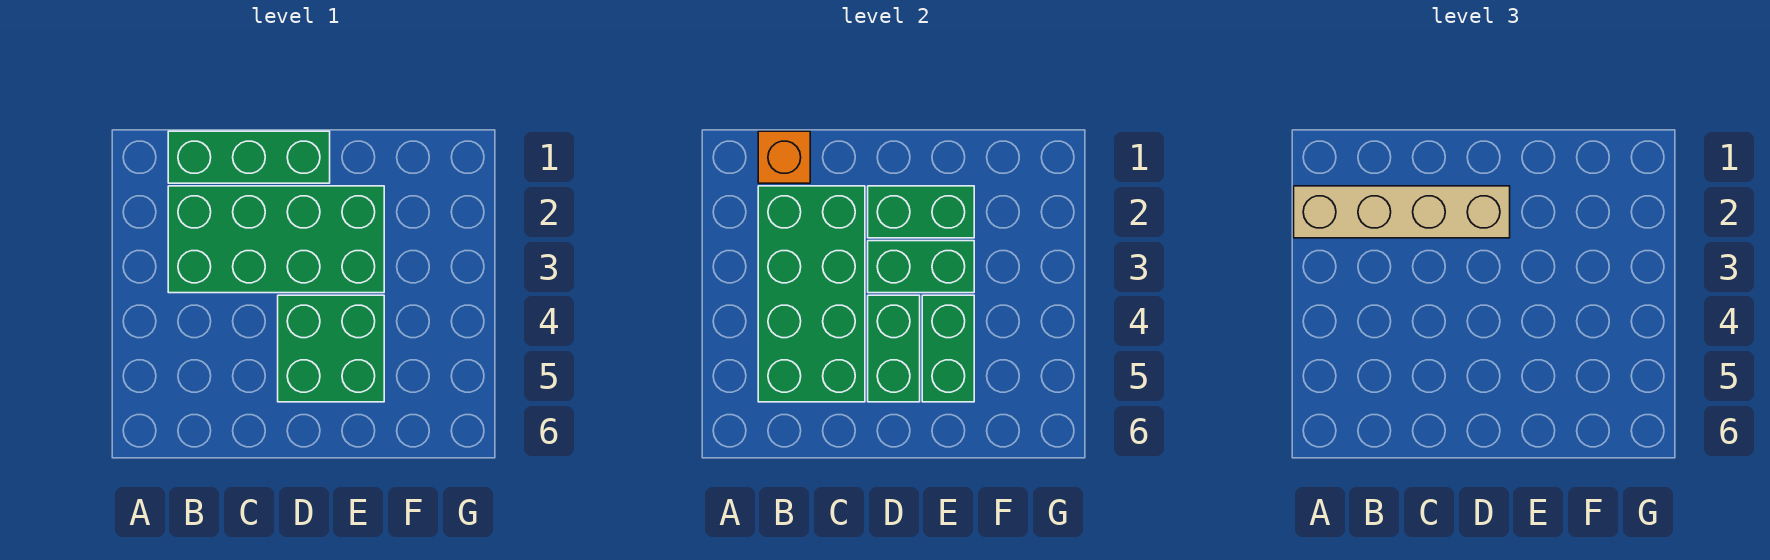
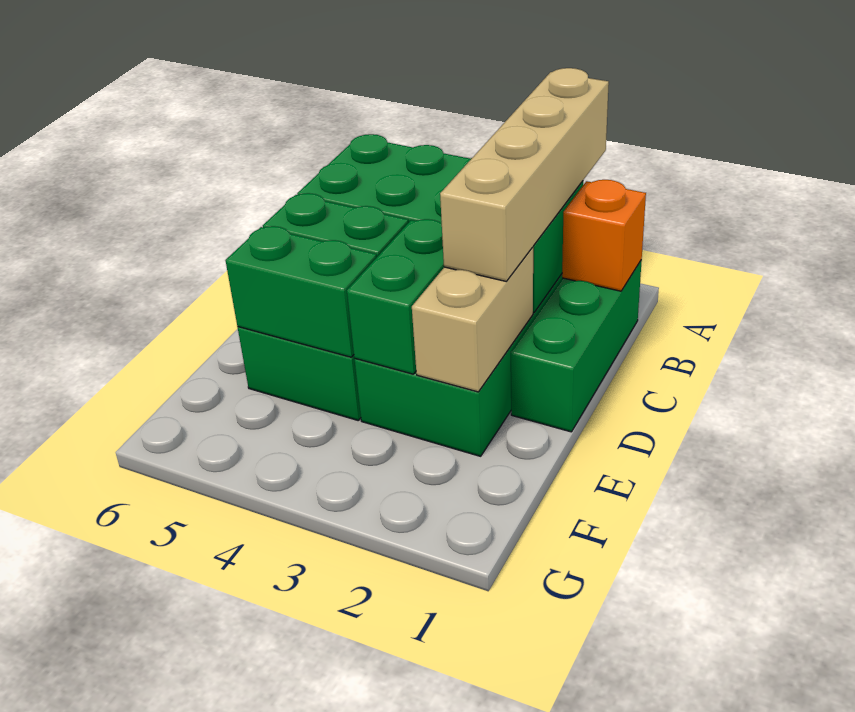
green 1x2 brick [868,186,974,238] -> tan 1x2 brick [412,247,533,392]

